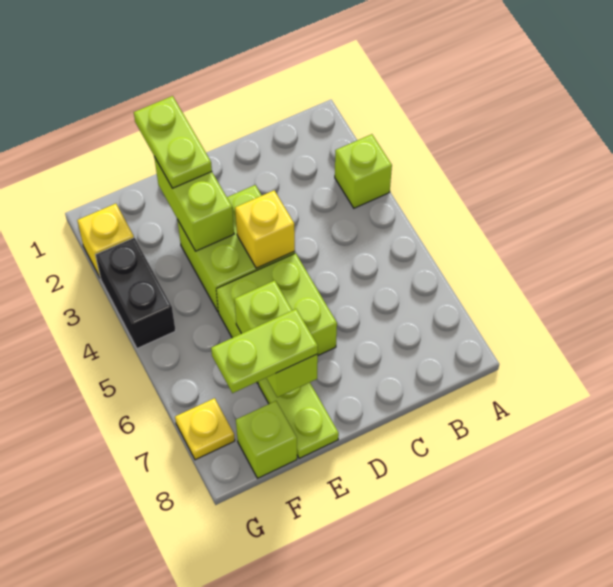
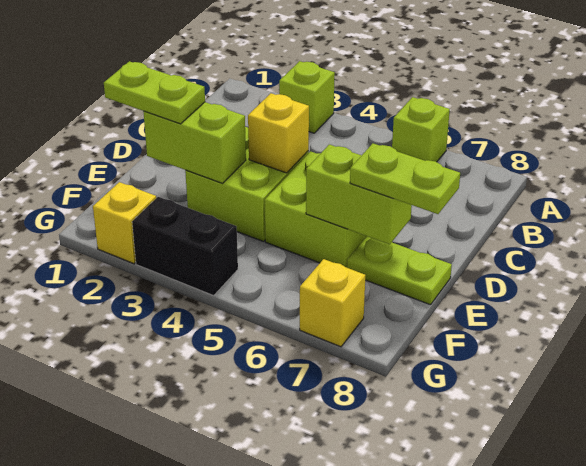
lime 1x2 plate [211,309,318,393] -> lime 1x2 plate turned to [350,143,460,214]
lime 1x1 brick [236,401,297,478] -> lime 1x1 brick moved to [392,97,450,162]
yellow 1x1 plate [175,398,235,460] -> yellow 1x1 brick [300,259,365,347]

